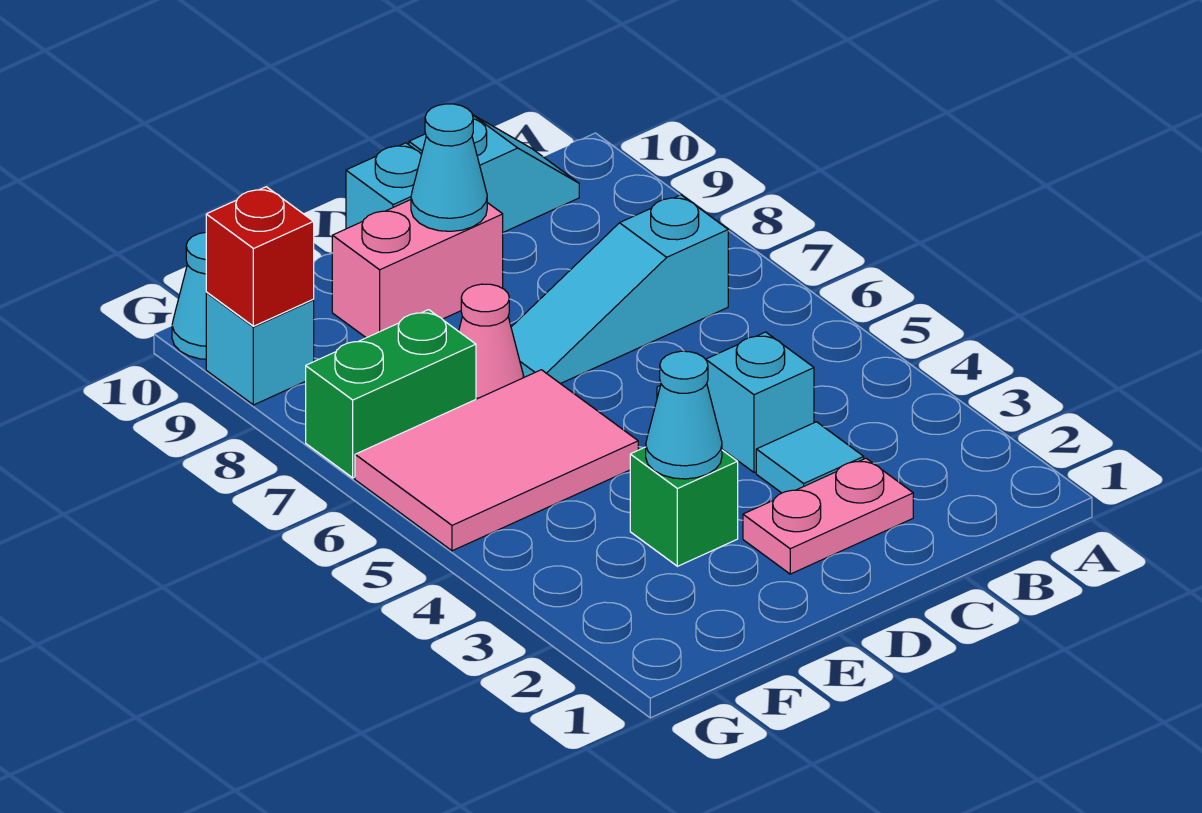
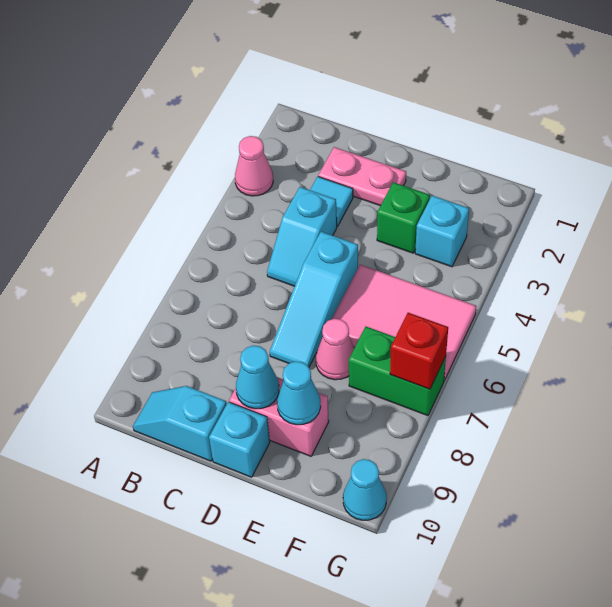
none -> pink 1x1 cone [235,136,273,196]
cyan 1x3 slope [511,195,728,384] -> cyan 1x3 slope turned to [270,232,358,366]
cyan 1x1 cone [646,351,722,479] -> cyan 1x1 cone moved to [277,361,321,425]
cyan 1x1 brick [206,293,314,405] -> cyan 1x1 brick moved to [415,196,469,267]
red 1x1 brick [206,187,314,326] -> red 1x1 brick moved to [390,313,448,389]

